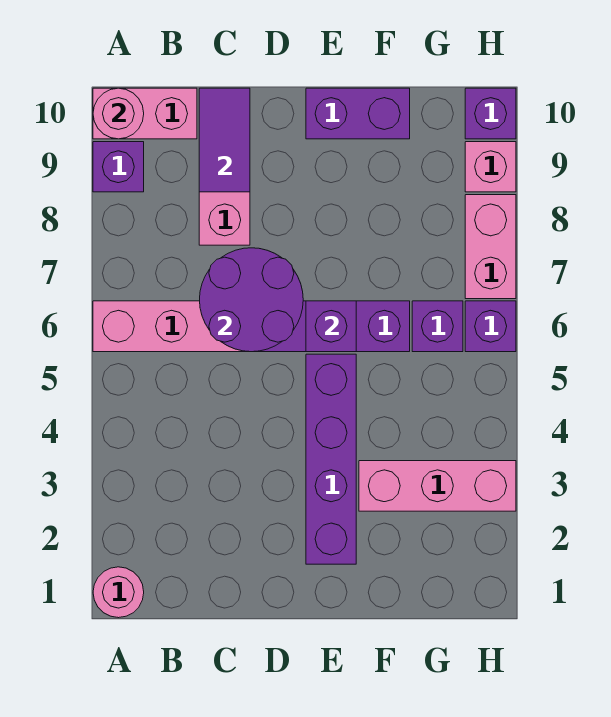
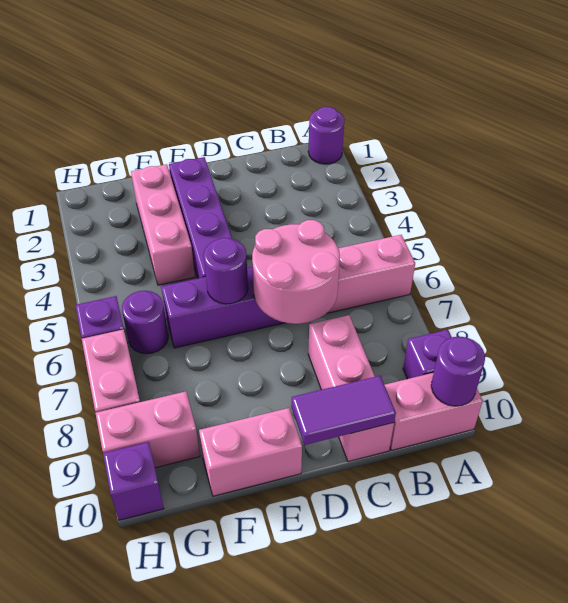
pink 1x1 round brick [93,567,144,618] -> purple 1x1 round brick [308,107,344,164]
pink 1x1 round brick [93,88,144,139] -> purple 1x1 round brick [431,337,485,406]
purple 2x2 round brick [200,248,303,352] -> pink 2x2 round brick [252,220,340,324]
purple 1x2 tile [199,88,250,192] -> purple 1x2 tile turned to [291,376,396,445]
purple 1x1 brick [306,301,356,352] -> purple 1x1 round brick [204,238,248,304]
purple 1x2 brick [306,88,410,139] -> pink 1x2 brick [199,408,302,496]
pink 1x3 brick [359,461,516,511] -> pink 1x3 brick turned to [131,164,195,285]
purple 1x1 brick [412,301,463,352] -> purple 1x1 round brick [122,291,168,354]
pink 1x1 brick [465,142,516,192] -> pink 1x2 brick [96,391,200,468]

